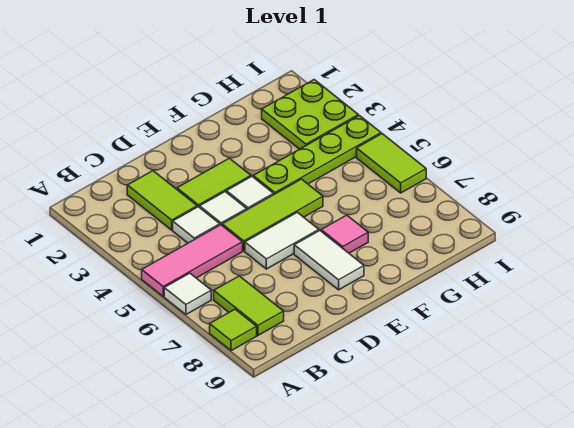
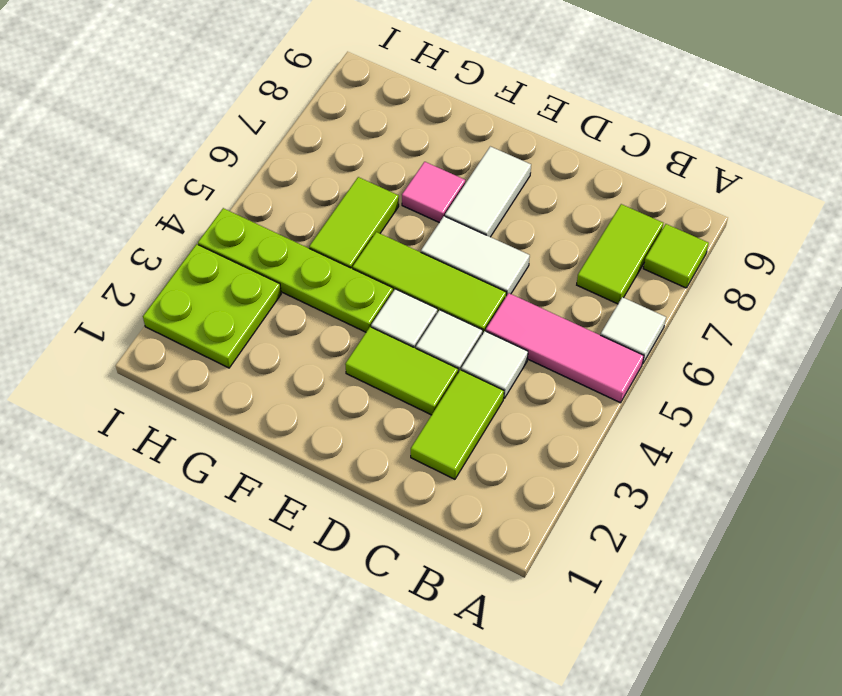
lime 1x2 tile [357,134,426,193] -> lime 1x2 tile moved to [309,177,399,269]

